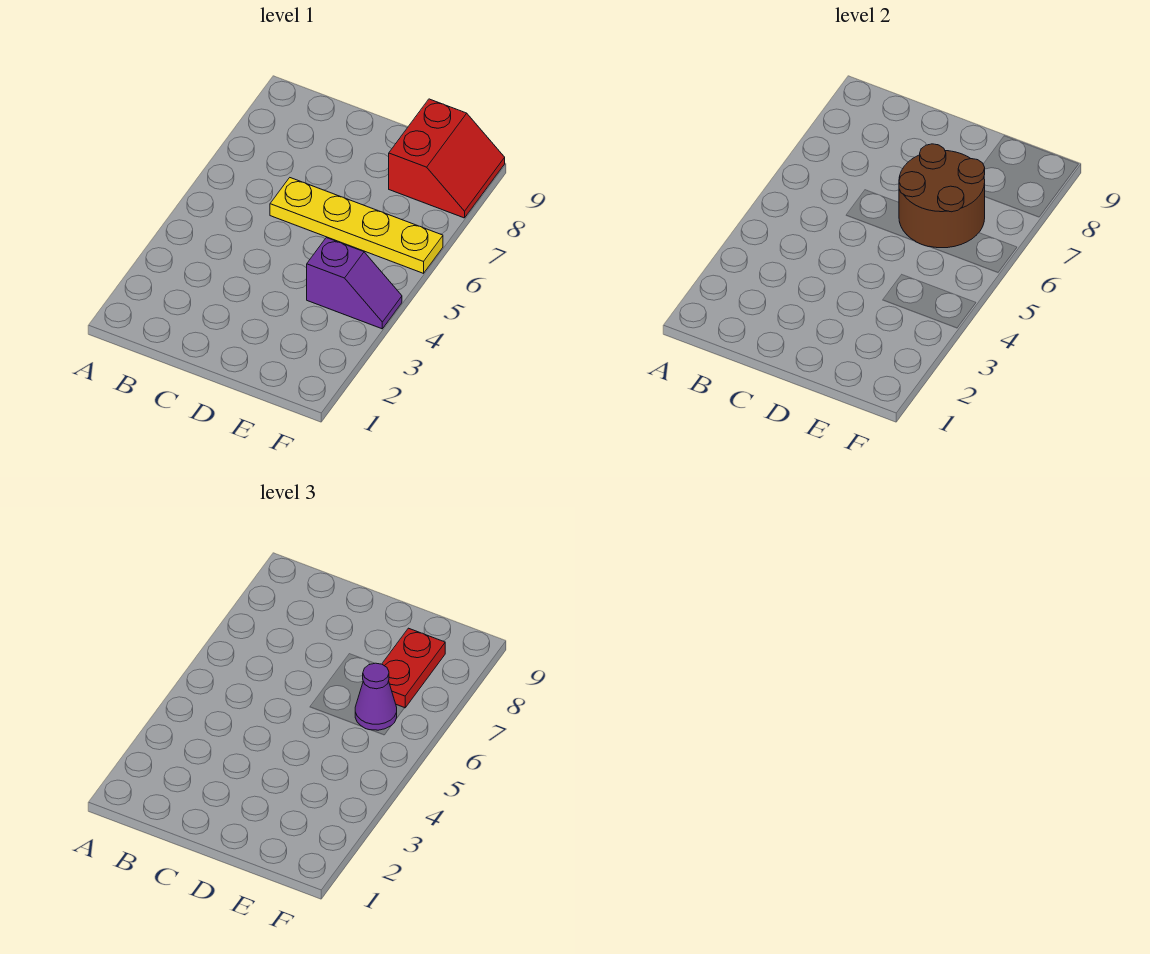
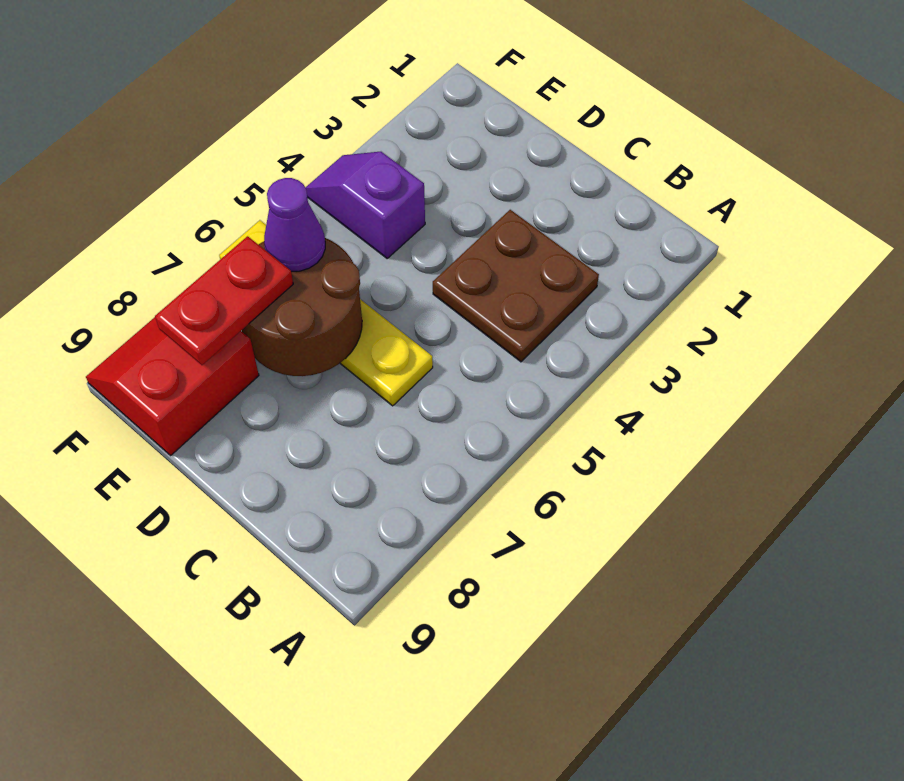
none -> brown 2x2 plate [433,210,599,362]

